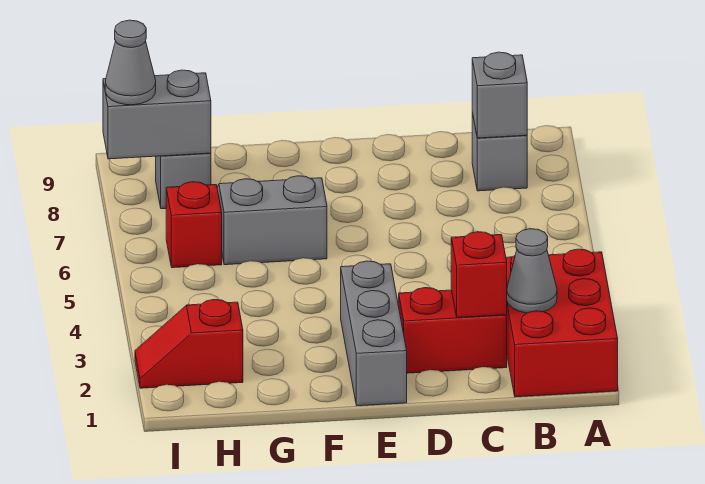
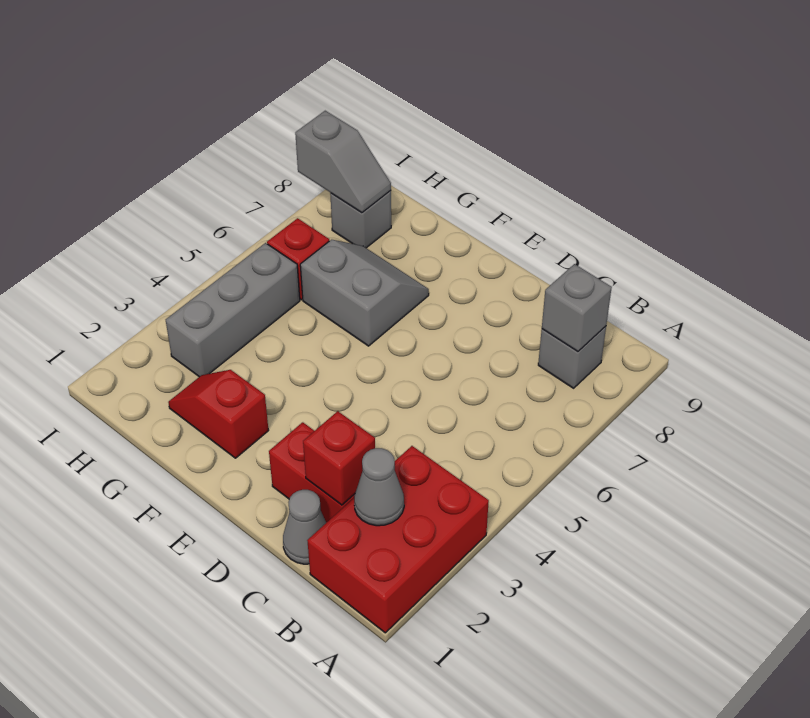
grey 1x3 brick [341,261,407,406] -> grey 1x3 brick moved to [166,243,300,377]
red 1x2 slope [135,300,243,388] -> red 1x2 slope moved to [168,370,269,458]
grey 1x2 brick [103,70,211,159] -> grey 1x2 slope [295,111,391,213]
grey 1x1 cone [105,20,156,105] -> grey 1x1 cone moved to [283,490,326,564]

